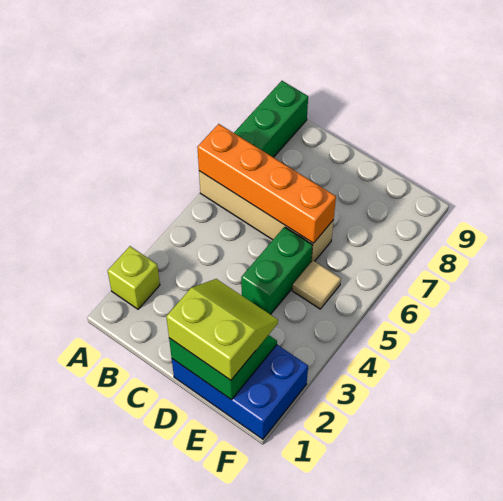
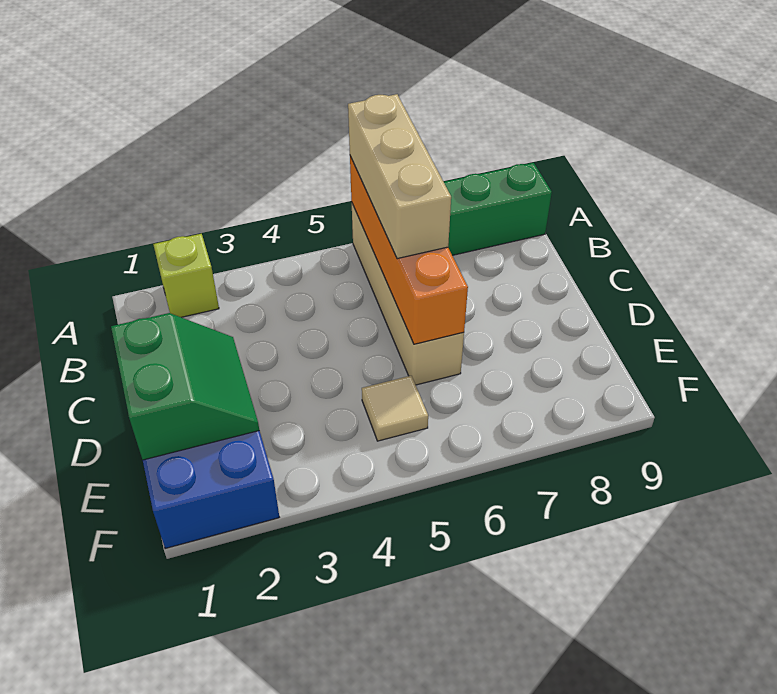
none -> tan 1x3 brick [348,94,451,259]
lime 2x2 slope [166,279,278,380] -> none
green 1x2 brick [241,227,313,315] -> none

